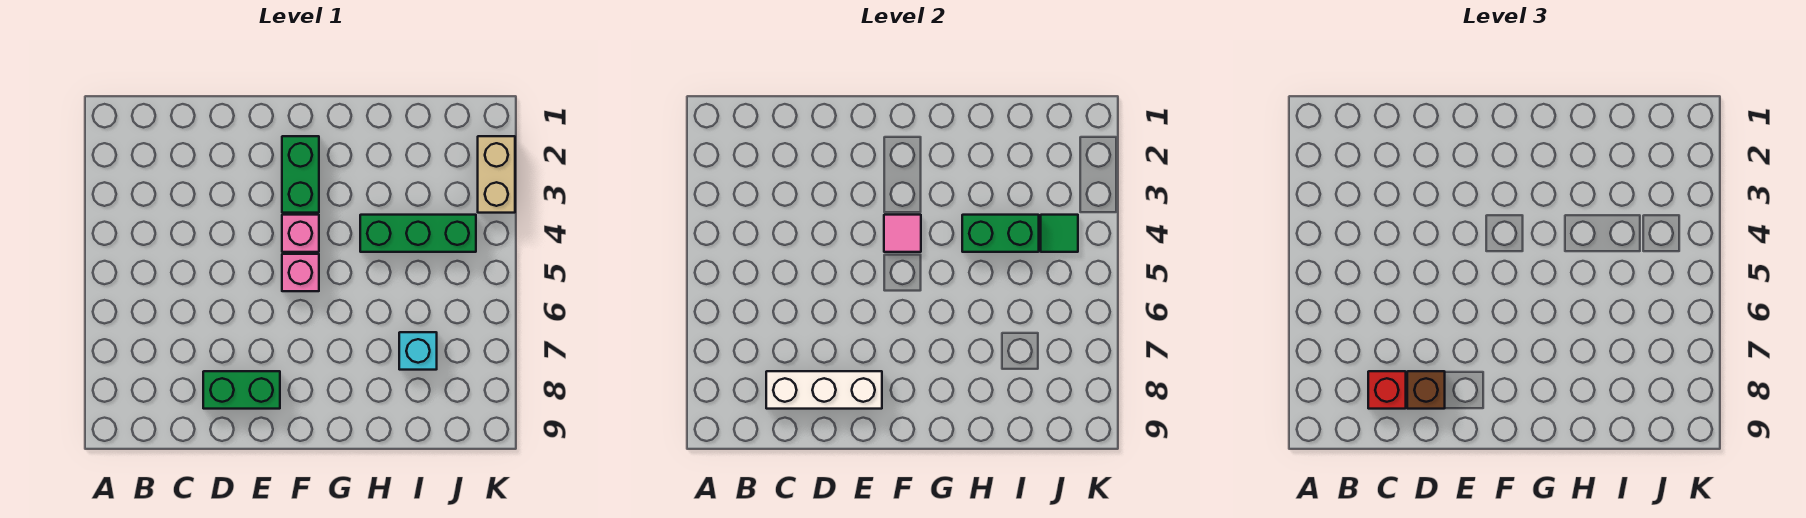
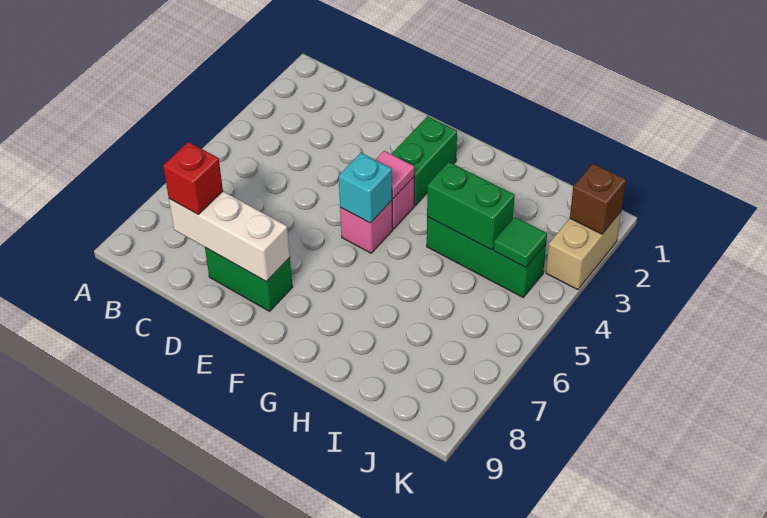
brown 1x1 brick [1407,371,1445,409] -> brown 1x1 brick moved to [570,164,626,234]
cyan 1x1 brick [399,332,437,370] -> cyan 1x1 brick moved to [339,153,392,223]

